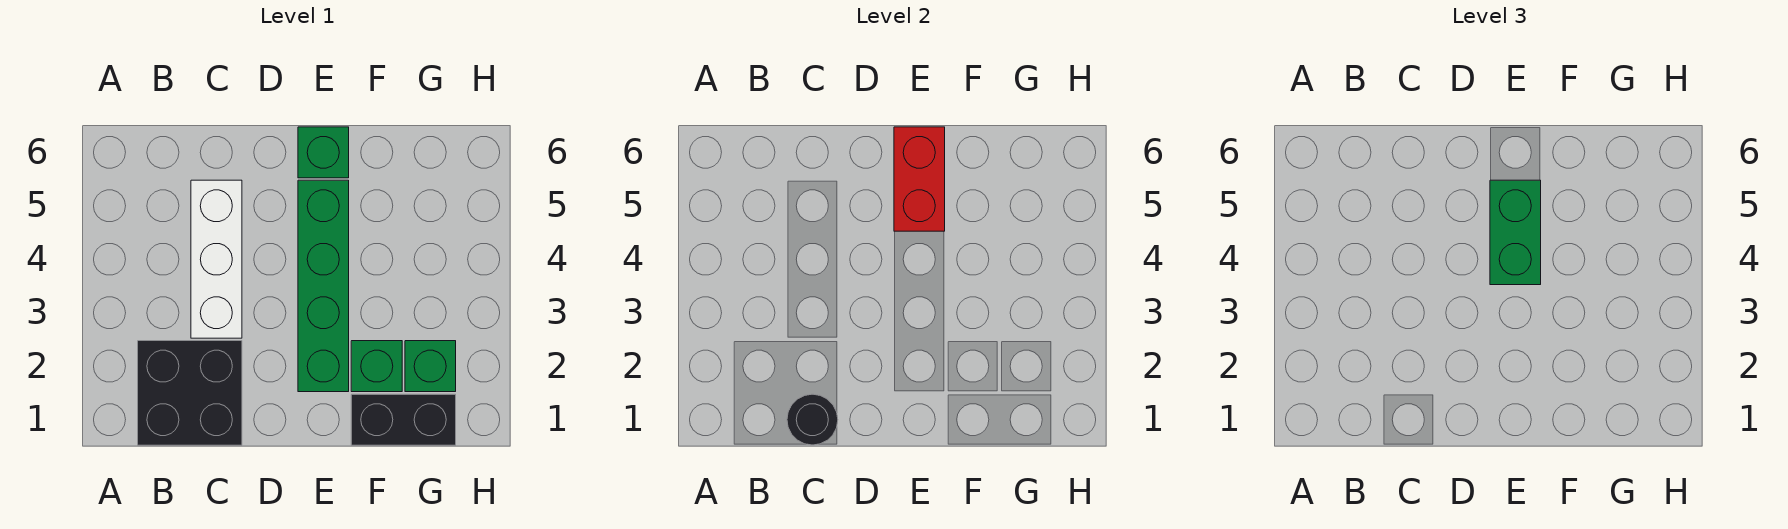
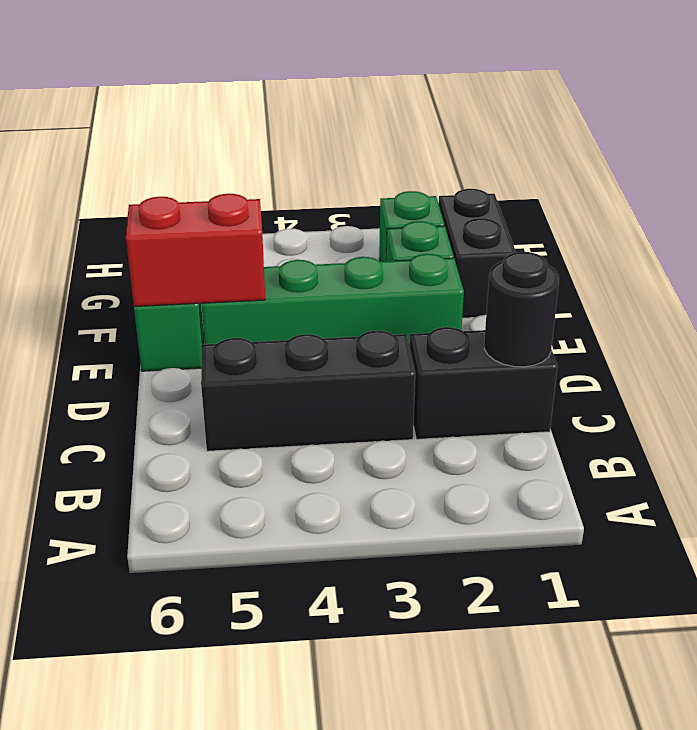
black 2x2 brick [138,341,242,445] -> black 1x2 brick [410,327,558,439]
white 1x3 brick [191,180,242,338] -> black 1x3 brick [201,331,415,451]
green 1x2 brick [1490,180,1541,285] -> none

